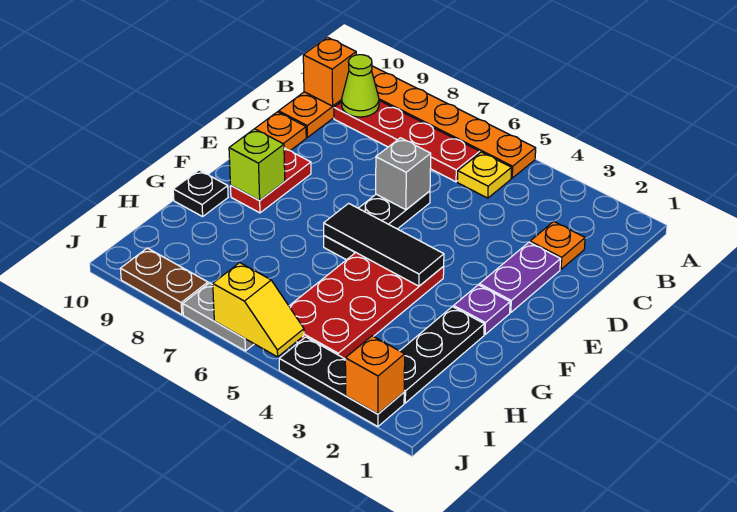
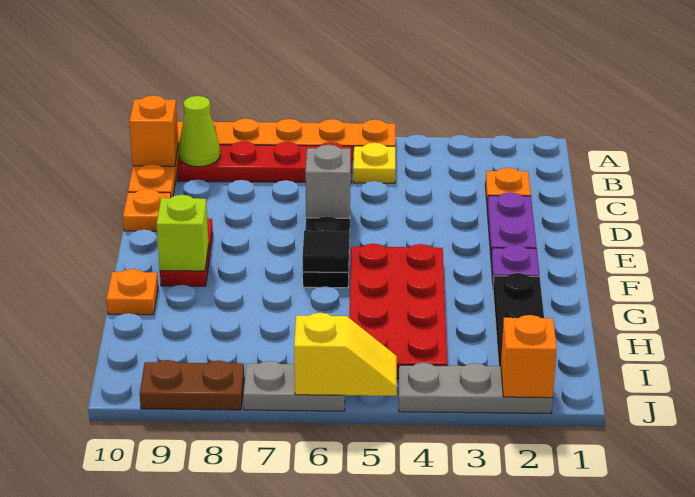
black 1x3 tile [324,203,444,286] -> black 1x1 tile [302,231,349,272]
black 1x1 plate [173,170,228,217] -> orange 1x1 plate [106,269,158,315]
black 1x3 plate [279,337,404,427] -> grey 1x3 plate [399,363,553,414]

